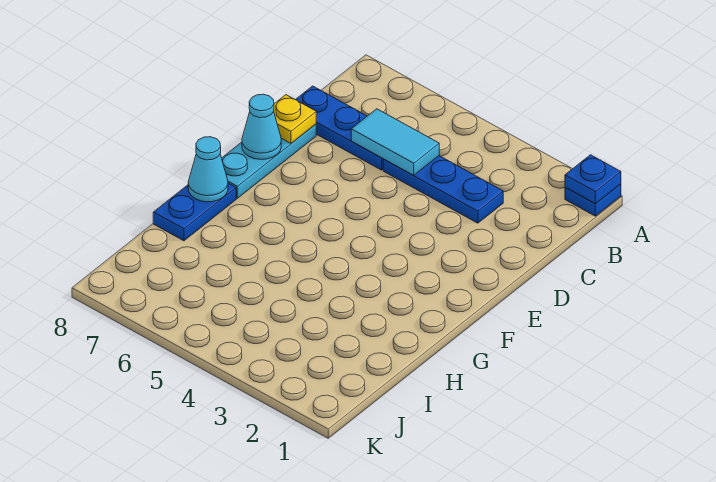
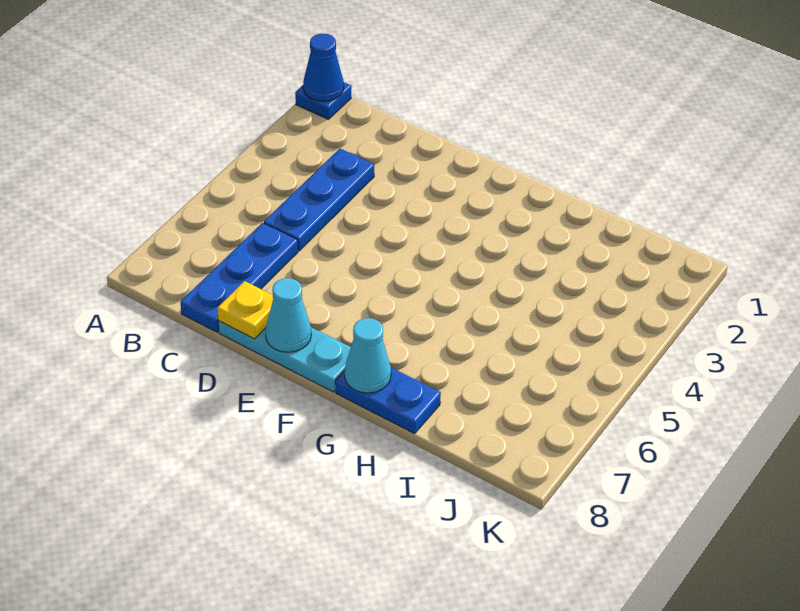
blue 1x1 plate [565,155,621,204] -> blue 1x1 cone [303,34,344,101]
cyan 1x2 tile [351,109,439,175] -> none

